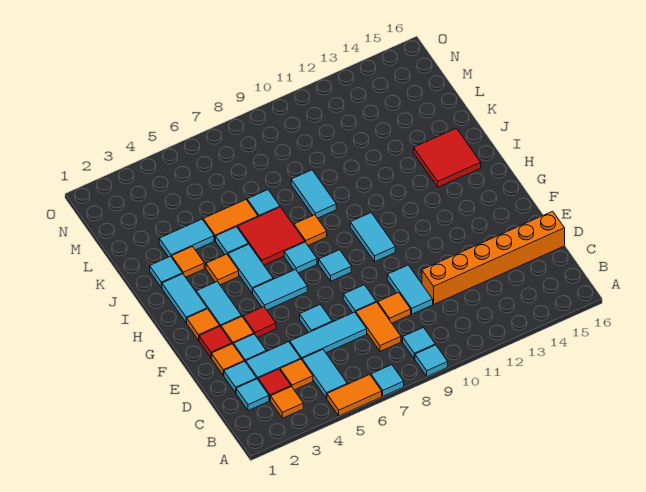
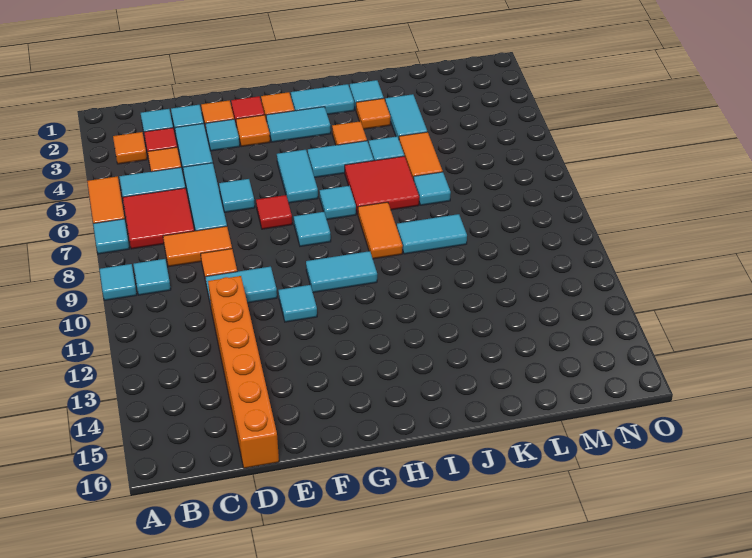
cyan 1x1 tile [343,285,376,313] -> cyan 1x1 tile moved to [279,285,317,322]
red 1x1 tile [243,307,276,337] -> red 1x1 tile moved to [256,195,292,229]
orange 1x1 tile [294,215,327,245] -> orange 1x2 tile [358,202,403,259]
red 2x2 tile [414,128,481,187] -> red 2x2 tile moved to [123,188,194,249]

